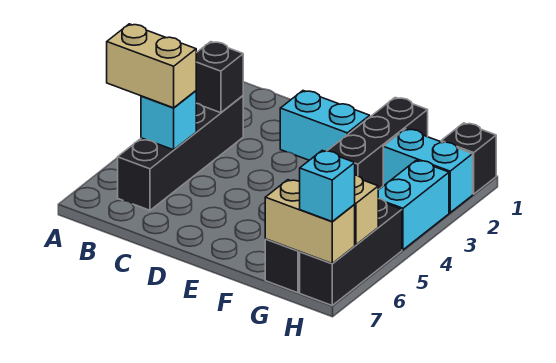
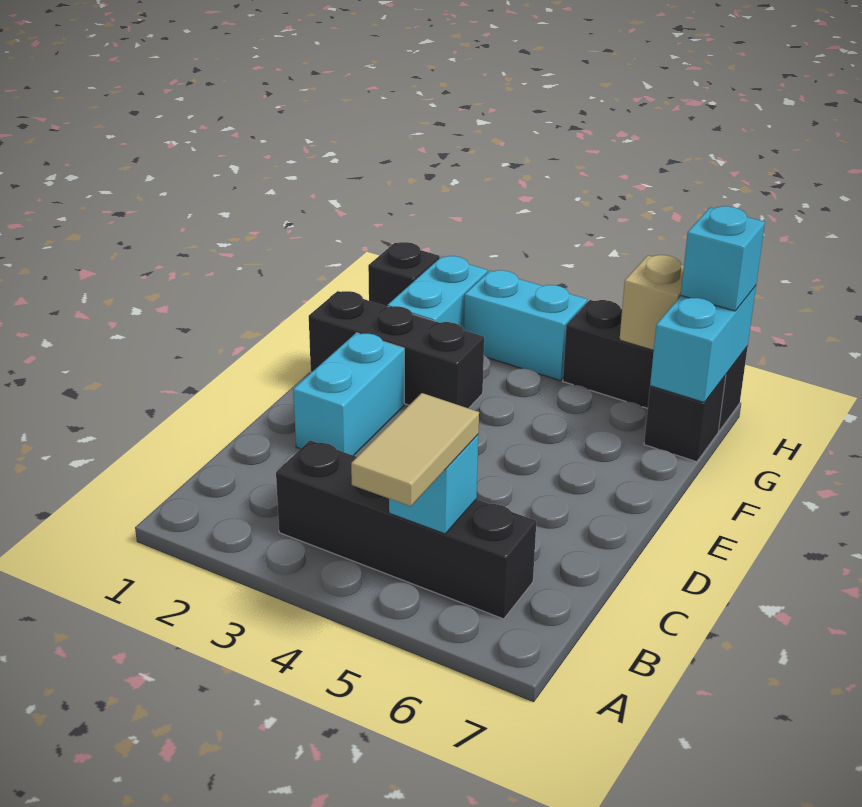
tan 1x2 brick [107,24,196,108] -> tan 1x2 tile [351,393,479,506]
black 1x1 brick [196,42,243,113] -> none
tan 1x2 brick [265,180,355,264] -> cyan 1x2 brick [650,286,756,402]

